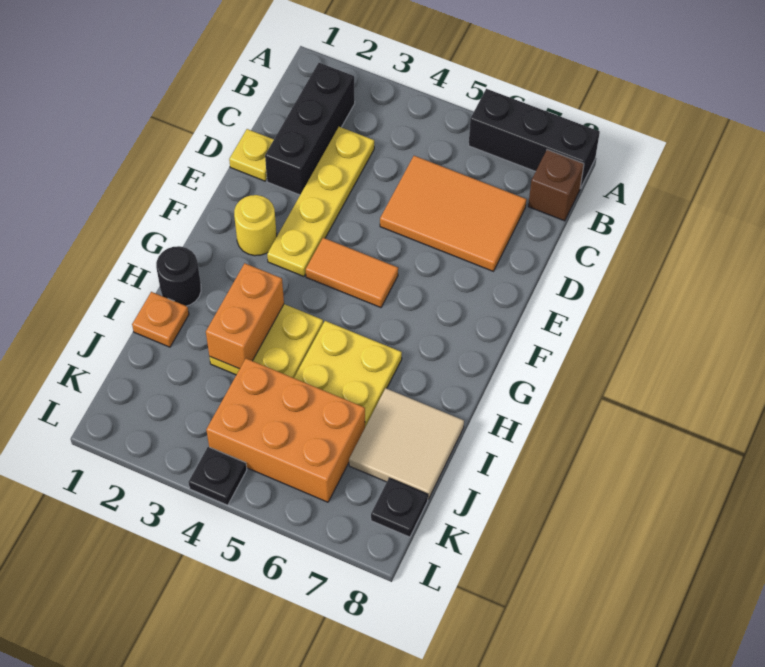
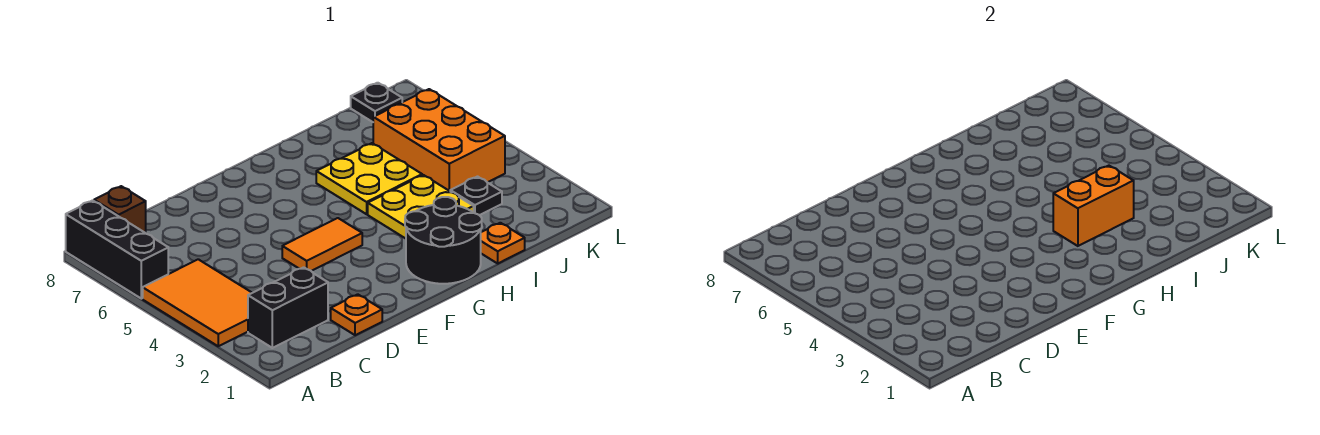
black 1x3 brick [265,63,355,195] -> black 1x2 brick [248,267,328,348]
yellow 1x4 plate [267,127,374,276] -> none
orange 2x3 tile [380,156,526,271] -> orange 2x3 tile moved to [143,259,252,346]
yellow 1x1 plate [229,129,274,181] -> orange 1x1 plate [331,294,382,335]
yellow 1x1 round brick [234,195,277,256] -> none
orange 1x2 tile [306,238,398,308] -> orange 1x2 tile turned to [282,218,362,271]
black 1x1 round brick [156,246,201,306] -> black 2x2 round brick [405,197,482,284]
tan 2x2 tile [349,388,464,499] -> none
black 1x1 plate [189,447,247,505] -> black 1x1 plate moved to [450,177,502,215]

